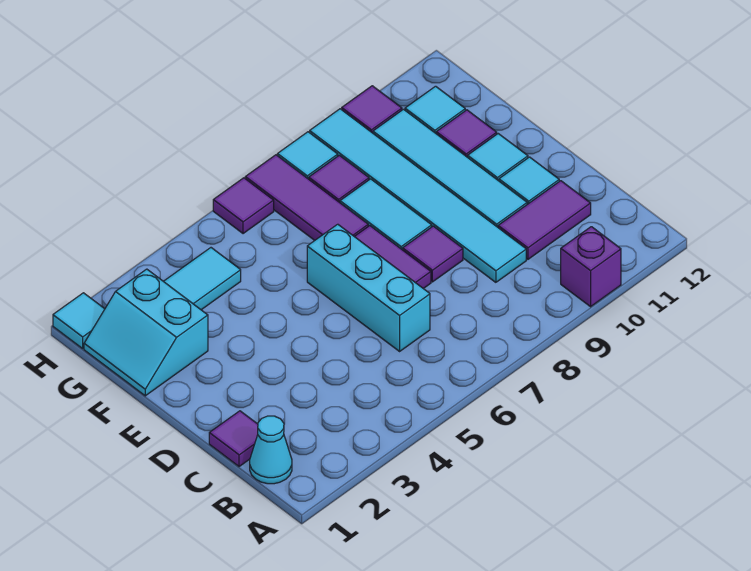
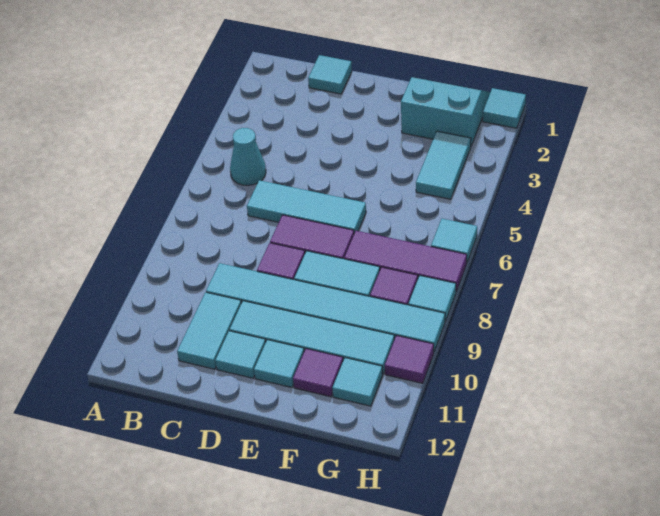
purple 1x1 brick [561,227,621,307] -> none
cyan 1x1 cone [250,416,292,484] -> cyan 1x1 cone moved to [230,128,266,186]
purple 1x1 tile [209,411,258,467] -> cyan 1x1 tile [308,55,352,94]
cyan 1x3 brick [307,224,430,351] -> cyan 1x3 tile [247,180,366,233]
purple 1x2 tile [498,181,591,259] -> cyan 1x2 tile [177,292,241,369]
purple 1x1 tile [213,178,274,234] -> cyan 1x1 tile [431,219,477,262]

